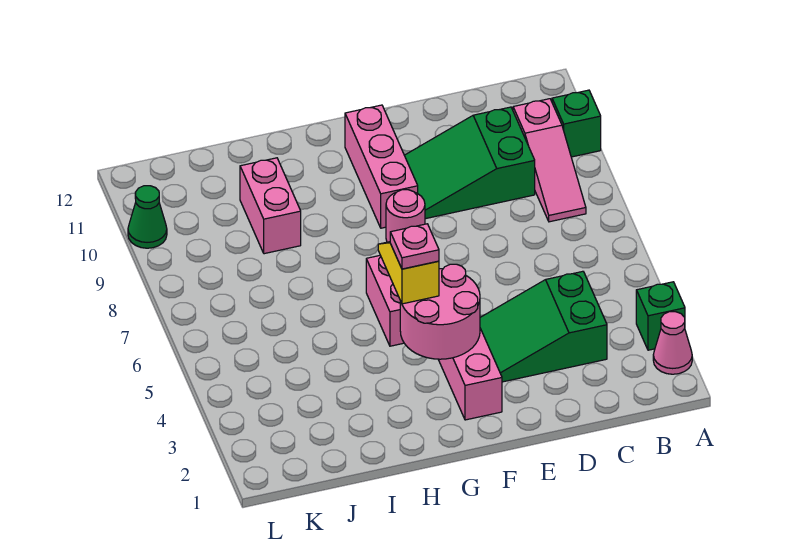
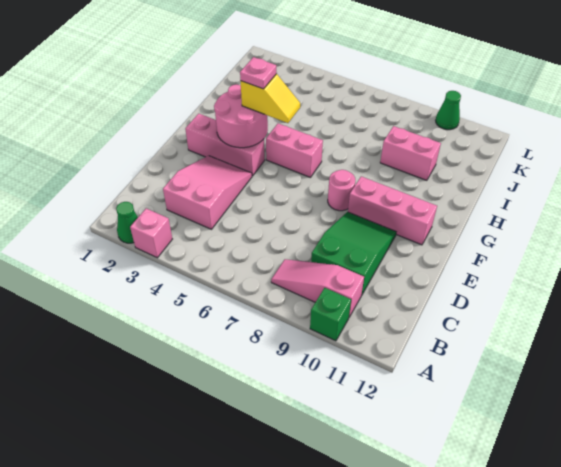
pink 1x1 cone [653,312,692,374] -> green 1x1 cone [116,202,138,243]
green 1x1 brick [636,282,685,350] -> pink 1x1 brick [130,208,172,258]
green 2x3 slope [480,271,607,382] -> pink 2x3 slope [163,156,252,229]

